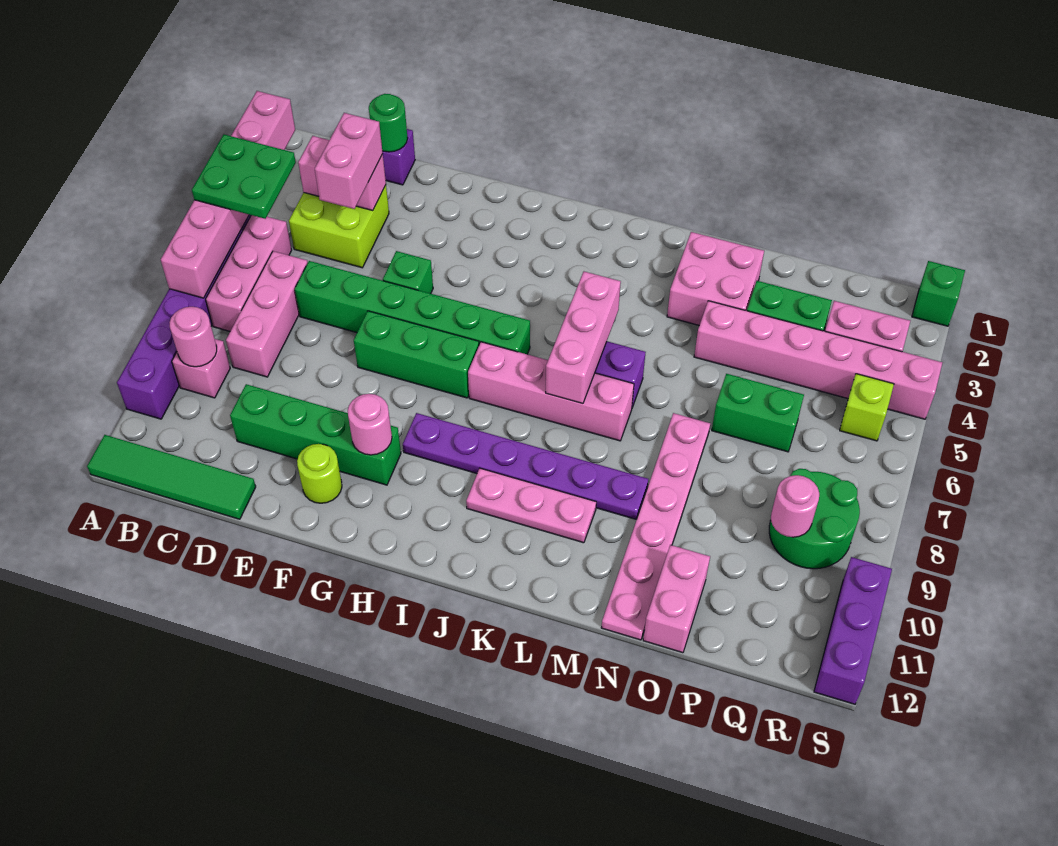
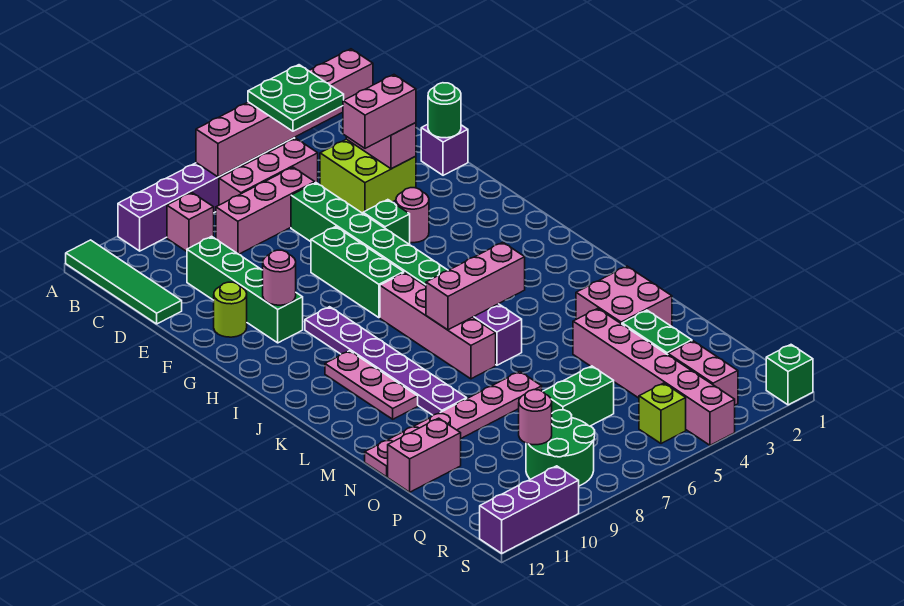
pink 1x1 round brick [169,307,217,367] -> pink 1x1 round brick moved to [396,188,429,243]
green 1x2 brick [712,374,804,452] -> green 1x2 brick turned to [543,366,614,426]

